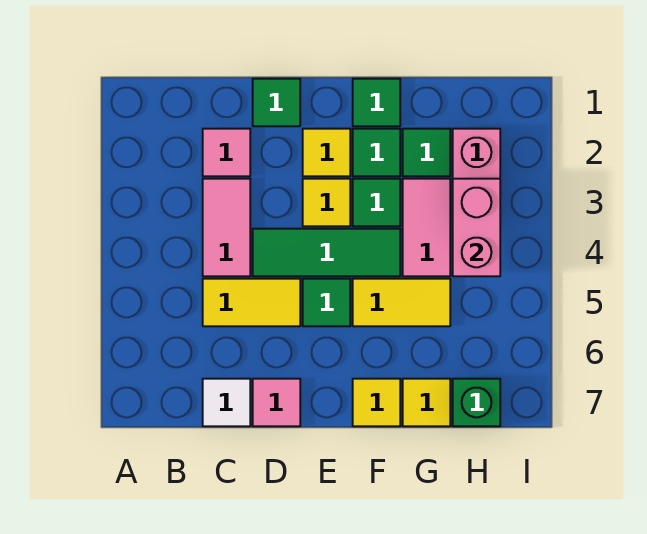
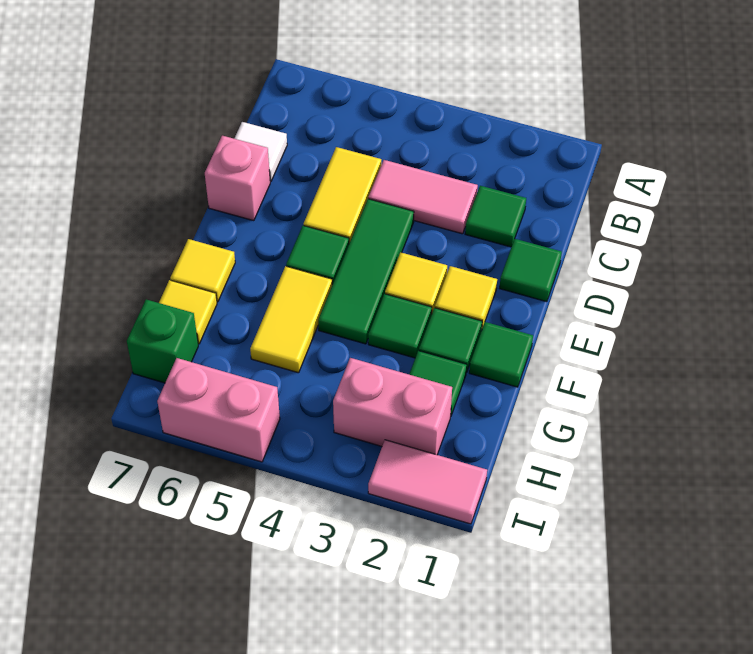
pink 1x1 tile [203,129,250,176] -> green 1x1 tile [465,186,526,247]
pink 1x1 tile [253,379,300,426] -> pink 1x1 brick [205,136,270,221]
pink 1x2 tile [403,179,450,276] -> pink 1x2 tile moved to [368,440,487,524]
pink 1x2 brick [453,179,500,276] -> pink 1x2 brick moved to [157,358,280,462]

